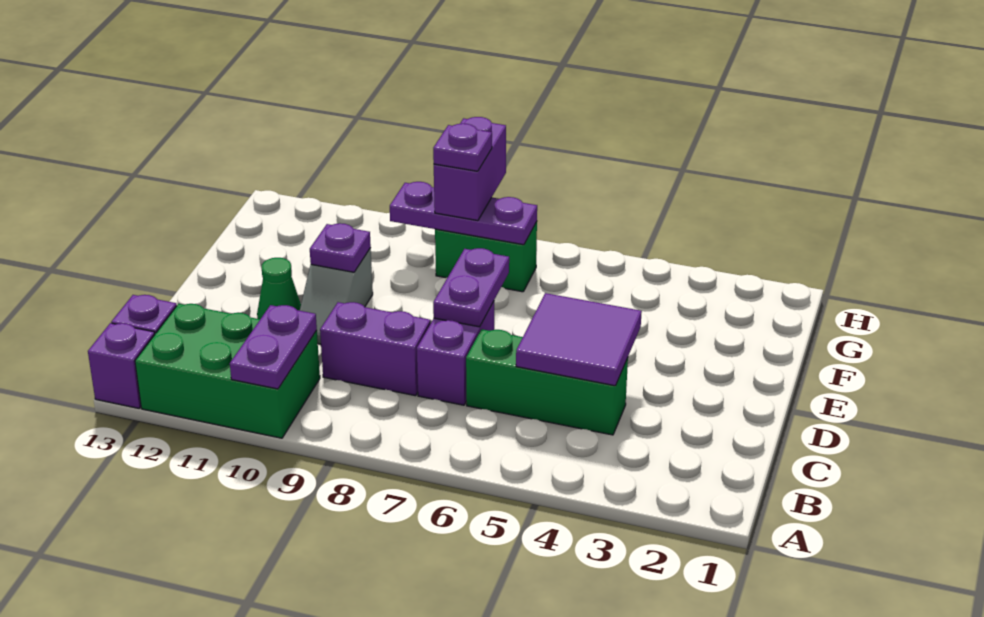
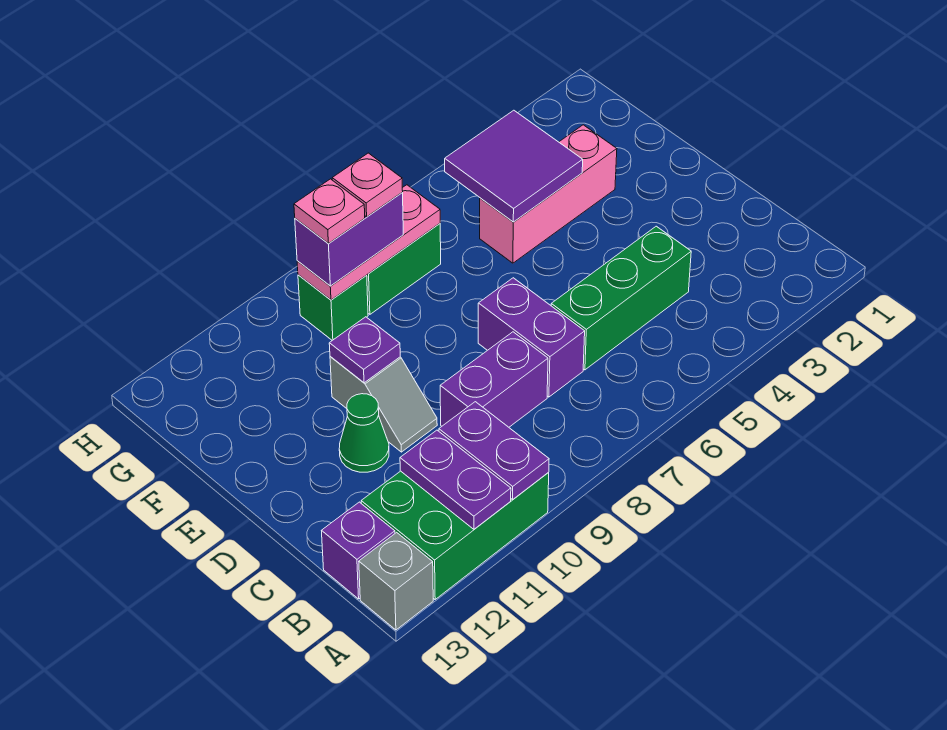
purple 1x1 brick [88,323,155,408] -> grey 1x1 brick [359,532,433,630]
purple 2x2 tile [516,293,642,386] -> purple 2x2 tile moved to [445,110,583,222]
purple 1x2 plate [433,248,509,327] -> purple 1x2 plate moved to [400,430,511,529]
none -> pink 1x3 brick [480,125,617,263]
purple 1x3 plate [390,182,537,245] -> pink 1x3 plate [297,185,440,300]
purple 1x2 brick [434,117,506,221] -> purple 1x2 brick turned to [295,193,403,286]
purple 1x1 plate [433,124,492,171] -> pink 1x1 plate [332,153,403,217]
none -> green 1x1 brick [298,275,368,340]
none -> pink 1x1 plate [294,179,365,243]

